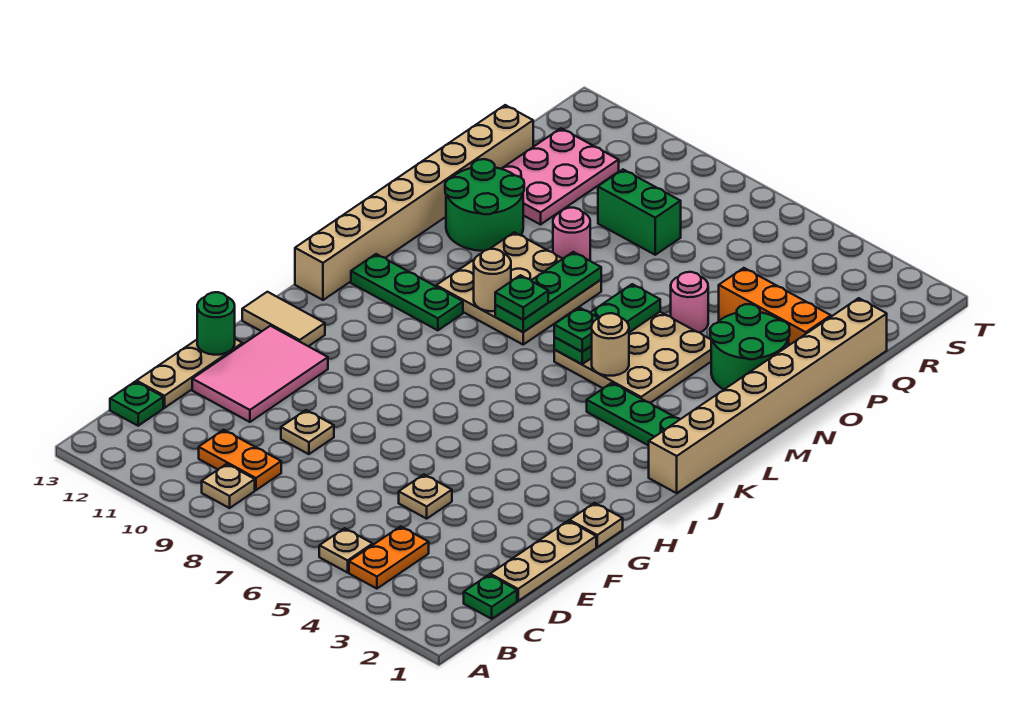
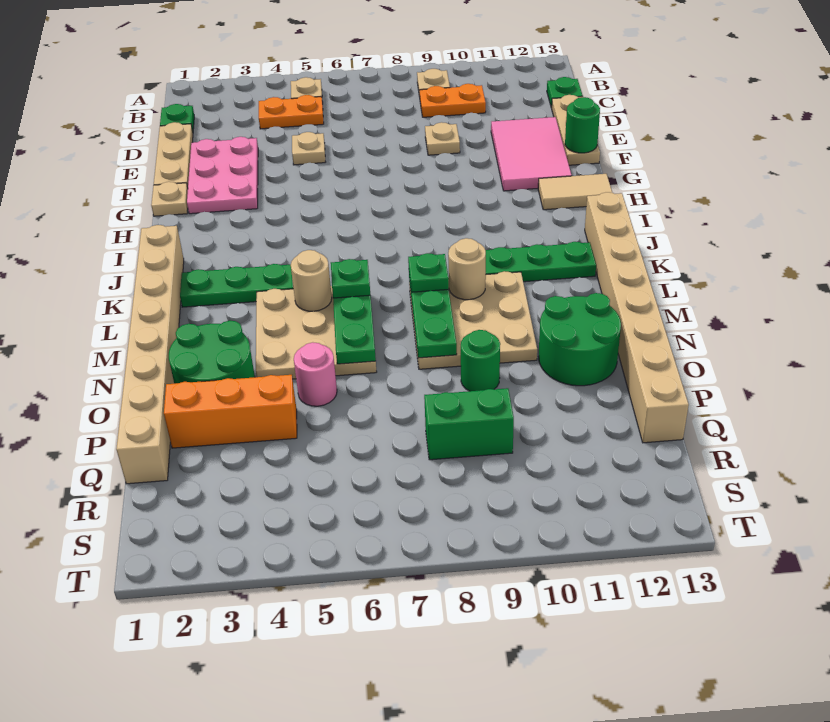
orange 1x2 plate [349,526,429,589] -> orange 1x2 plate turned to [259,95,324,129]
pink 1x1 round brick [553,208,590,261] -> green 1x1 round brick [461,330,500,391]
pink 2x3 plate [501,128,619,225] -> pink 2x3 plate moved to [187,137,258,214]

